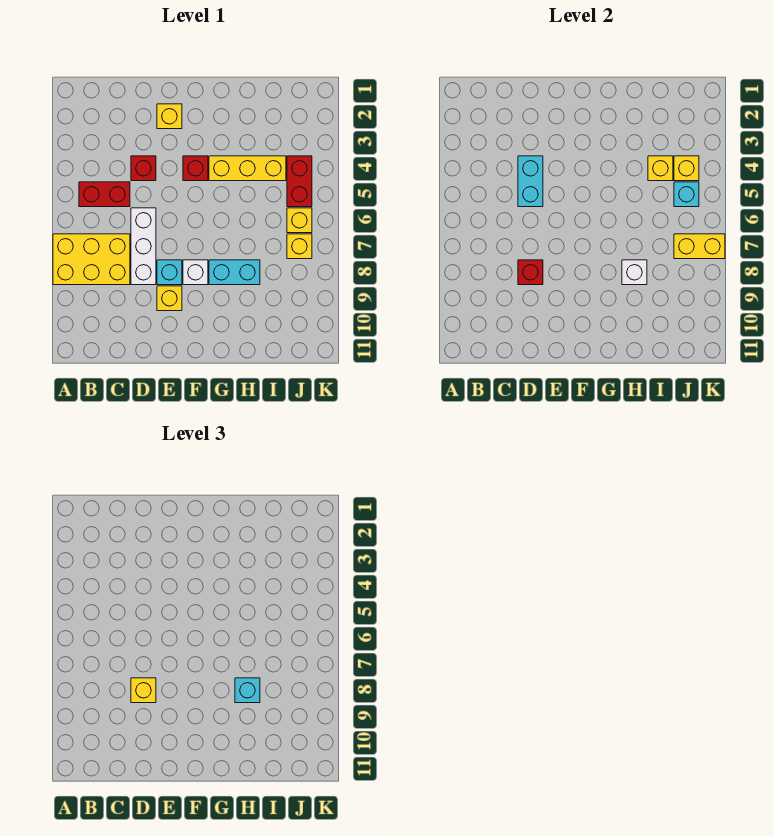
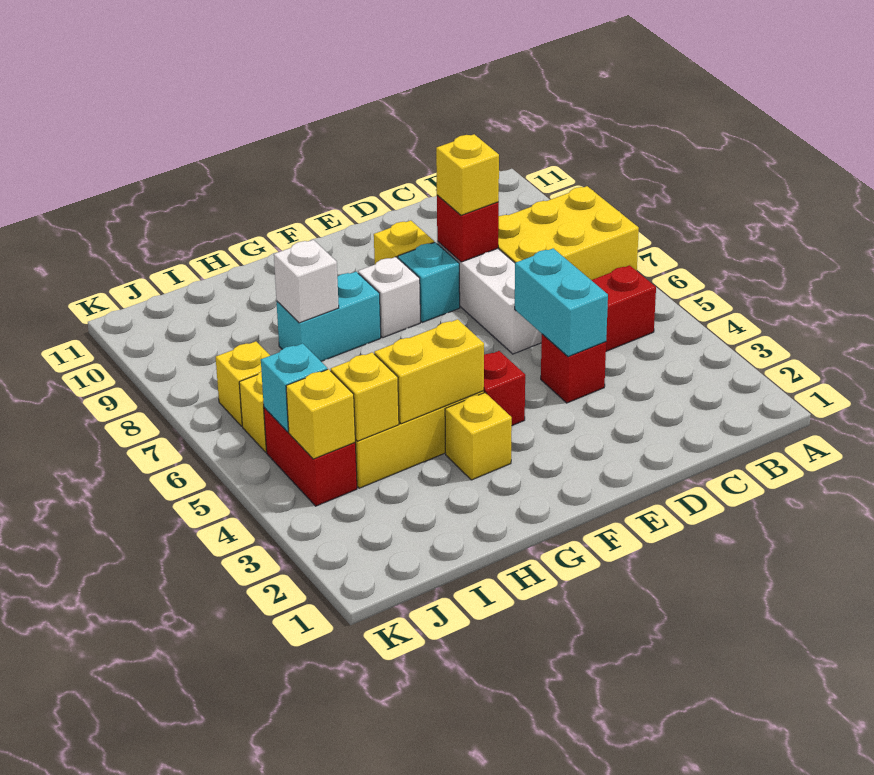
yellow 1x1 brick [157,104,182,129] -> yellow 1x1 brick moved to [445,393,512,480]
cyan 1x1 brick [235,678,260,703] -> none
yellow 1x2 brick [674,234,725,259] -> yellow 1x2 brick moved to [374,319,484,424]

